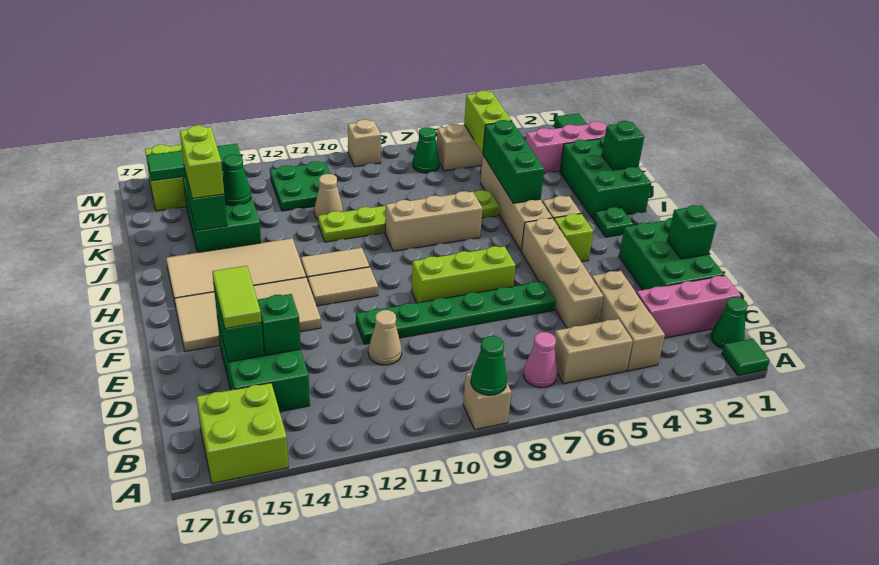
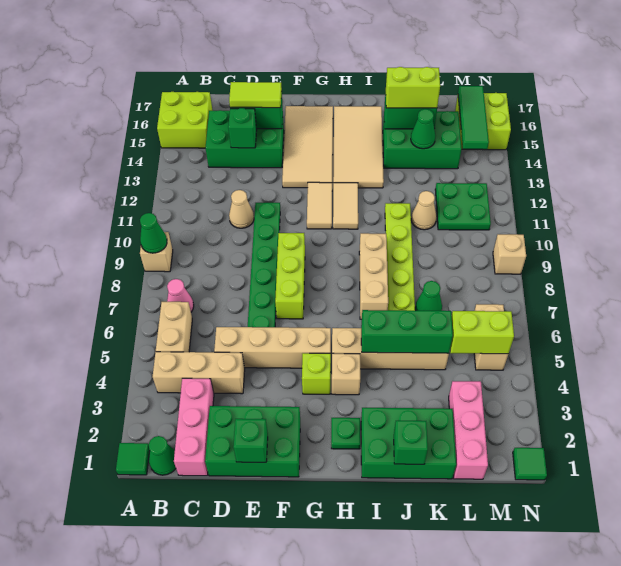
green 1x1 cone [413,127,440,173] -> green 1x1 cone moved to [415,281,442,311]

